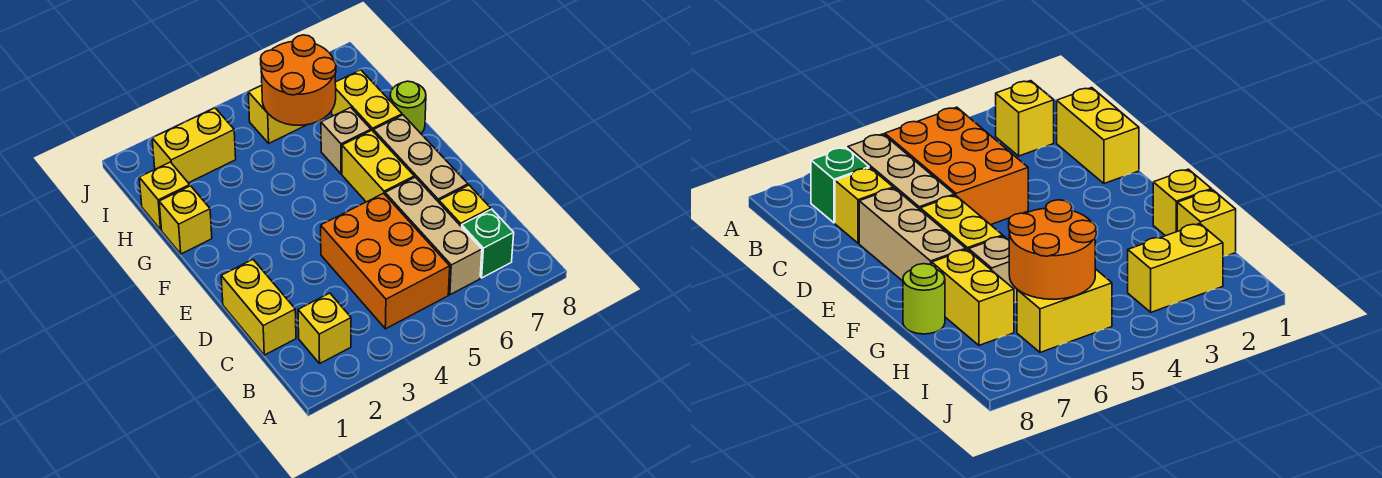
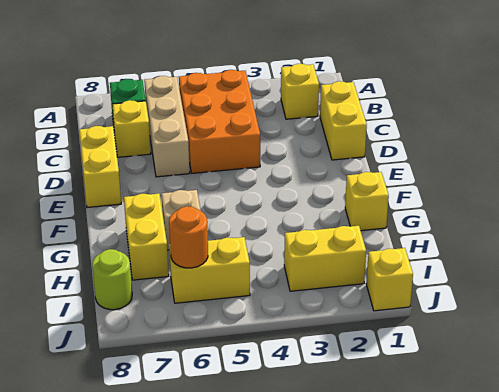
tan 1x3 brick [373,115,468,202] -> none
yellow 1x2 brick [342,130,414,202] -> yellow 1x2 brick moved to [79,126,121,208]
lime 1x1 round brick [390,81,426,133] -> lime 1x1 round brick moved to [92,249,132,310]
yellow 1x1 brick [139,162,190,230] -> yellow 1x1 brick moved to [366,248,413,311]
orange 2x2 round brick [261,35,336,125] -> orange 1x1 round brick [169,206,208,268]

